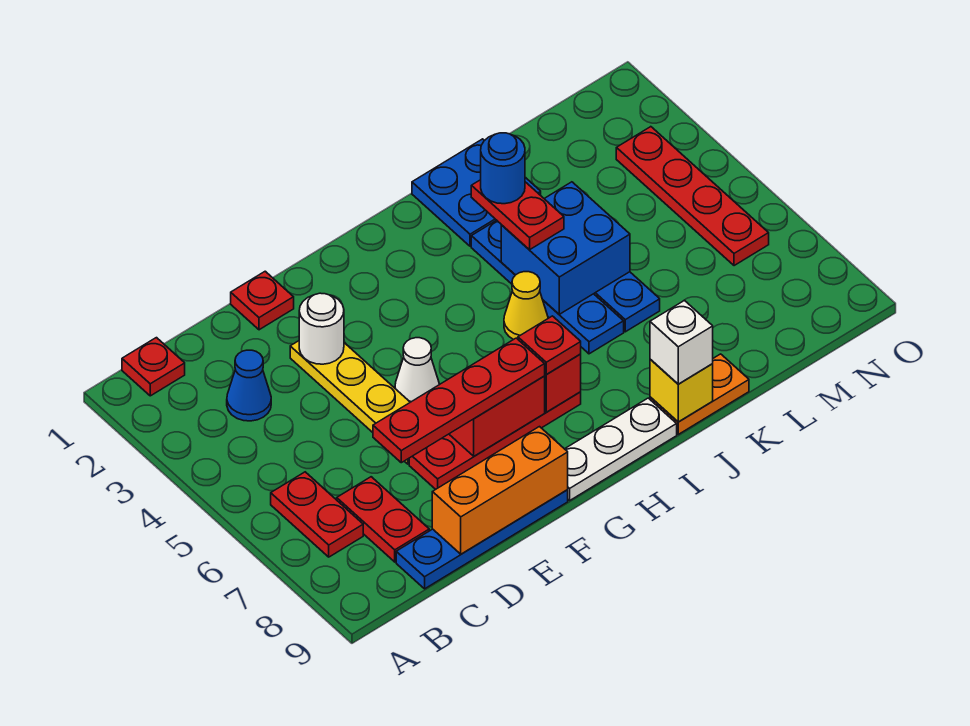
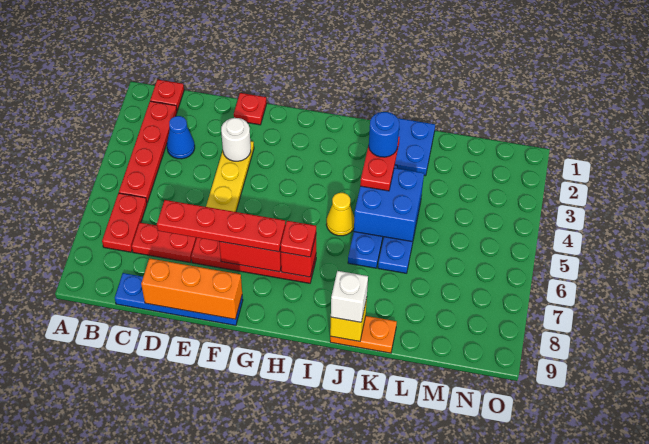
red 1x2 plate [337,477,429,562] -> red 1x2 plate turned to [132,223,196,262]
white 1x1 cone [395,338,440,402] -> none
white 1x3 plate [565,398,677,501] -> none
red 1x4 plate [616,127,769,266] -> red 1x4 plate moved to [119,101,177,203]

